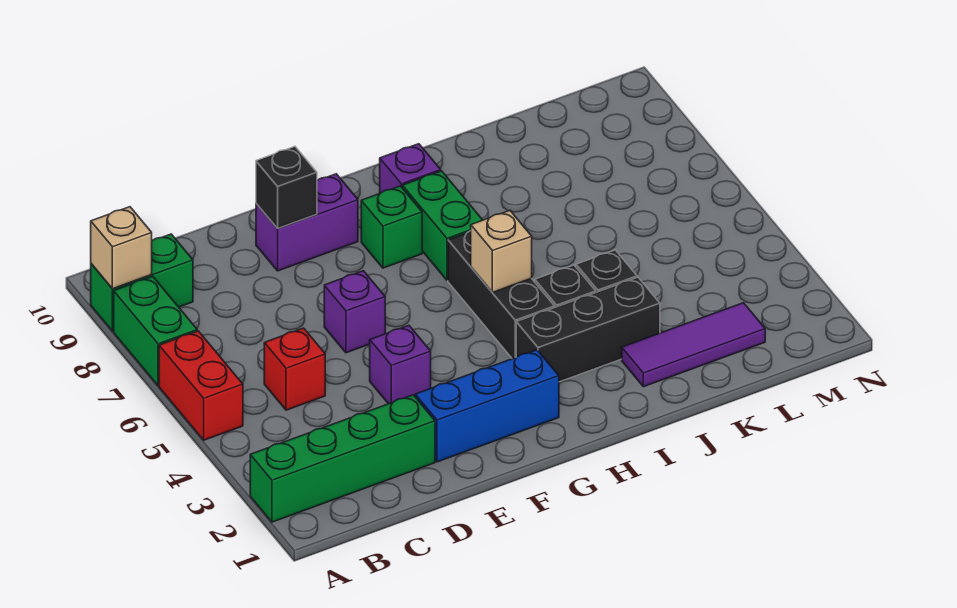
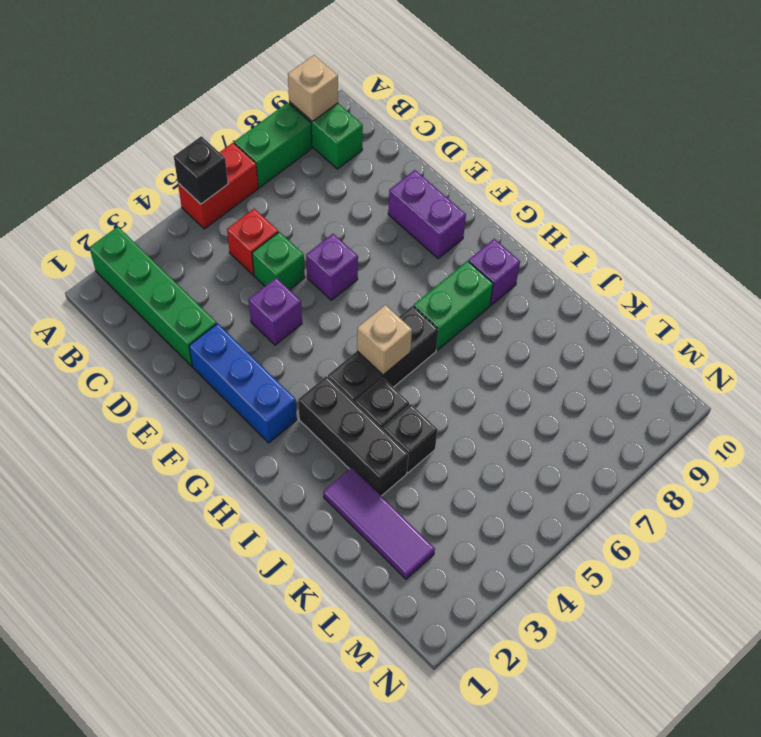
black 1x1 brick [256,147,317,229] -> black 1x1 brick moved to [174,136,228,204]
green 1x1 brick [361,186,422,268] -> green 1x1 brick moved to [252,232,305,290]

